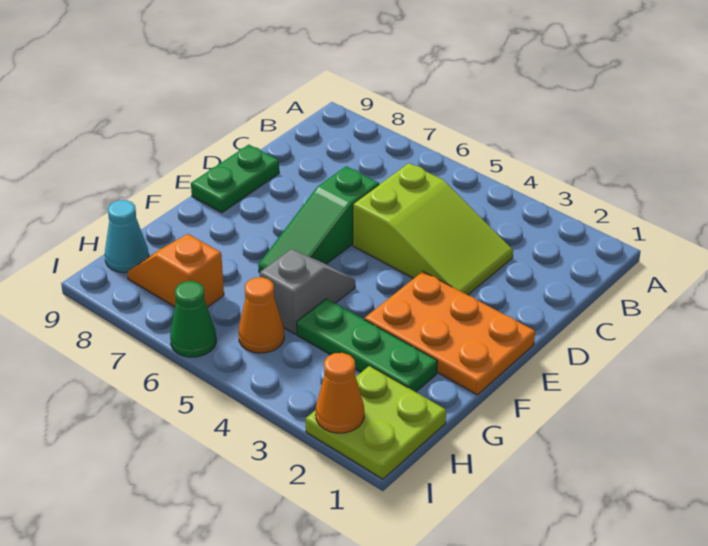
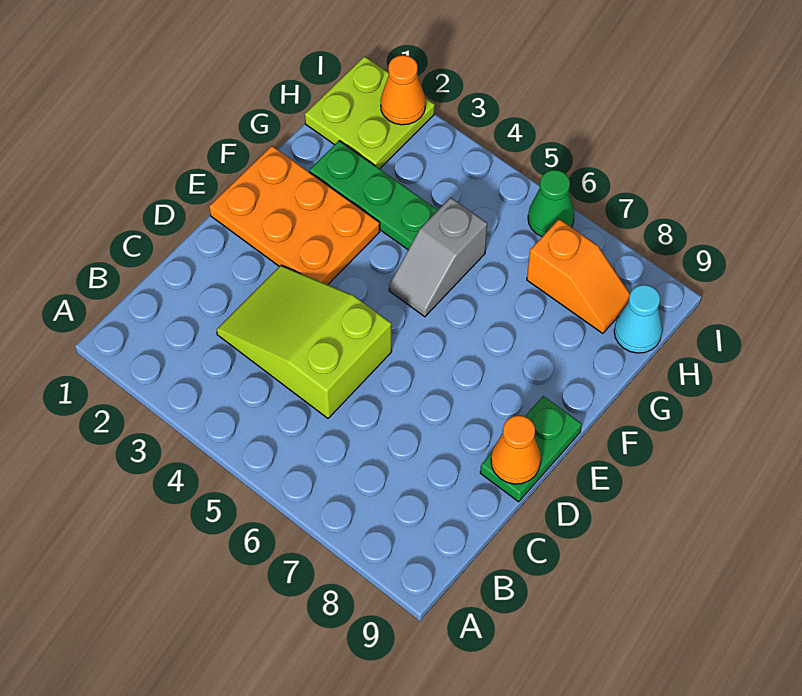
green 1x3 slope [258,166,379,273] -> none
orange 1x1 cone [239,277,284,353] -> orange 1x1 cone moved to [491,415,541,484]

